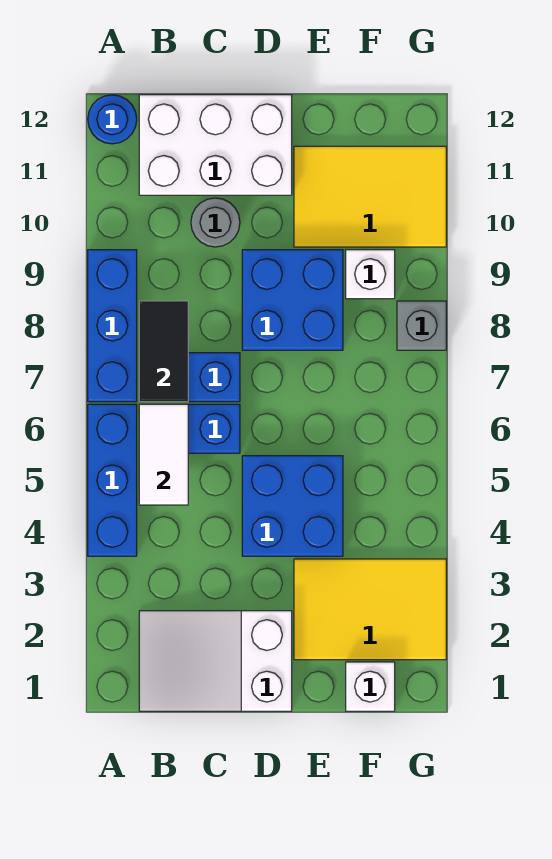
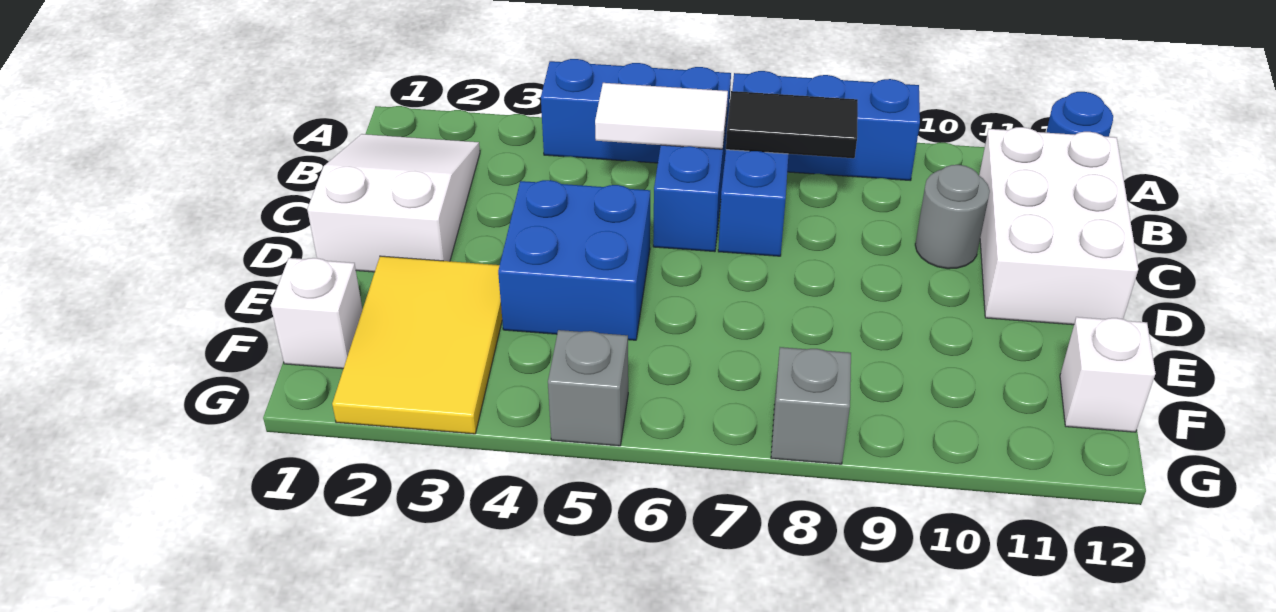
blue 2x2 brick [242,250,343,350] -> none
yellow 2x3 tile [294,146,446,247] -> none
white 1x1 brick [346,250,395,299] -> white 1x1 brick moved to [1060,317,1156,432]
none -> grey 1x1 brick [548,330,628,446]

